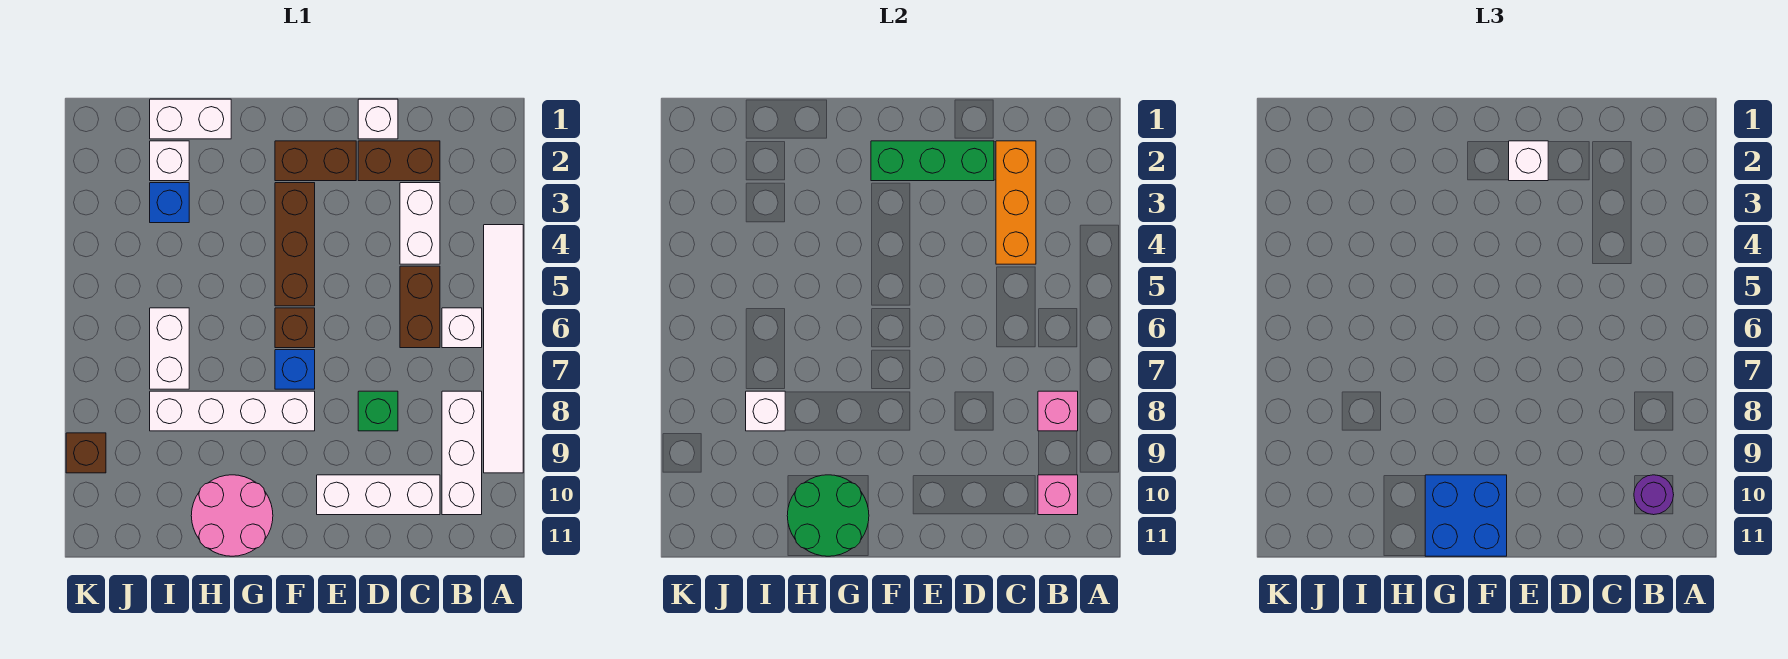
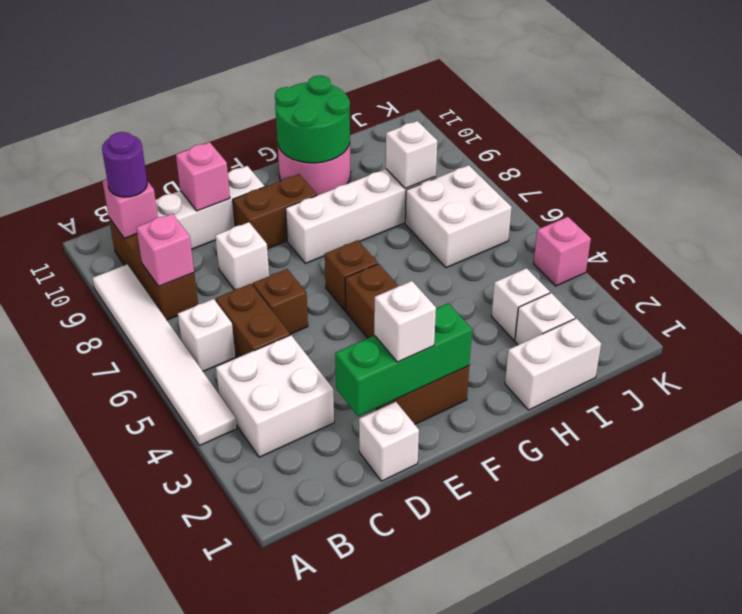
white 1x3 brick [442,391,482,515] -> brown 1x3 brick [109,218,198,320]
brown 1x2 brick [358,141,440,181] -> brown 1x2 brick moved to [233,174,317,249]
orange 1x3 brick [996,141,1036,264] -> none
white 1x2 brick [400,183,440,264] -> white 2x2 brick [216,335,334,457]
green 1x1 brick [358,391,398,431] -> white 1x1 brick [215,222,269,290]
none -> pink 1x1 brick [176,142,230,211]
blue 1x1 brick [275,350,315,389] -> none
blue 2x2 brick [1425,475,1507,556] -> none
blue 1x1 brick [150,183,189,223] -> white 1x1 brick [492,268,550,340]
white 1x2 brick [150,308,189,389] -> white 2x2 brick [405,165,512,268]
none -> pink 1x1 brick [534,217,591,286]
brown 1x1 brick [66,433,106,473] -> brown 1x1 brick moved to [253,269,308,334]

